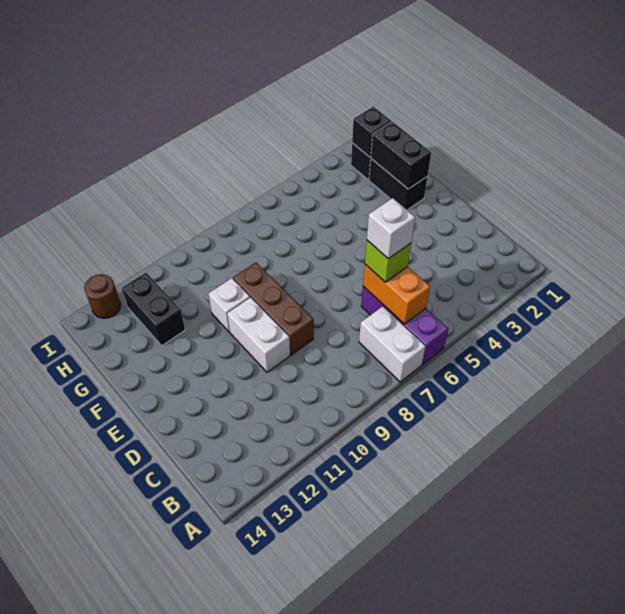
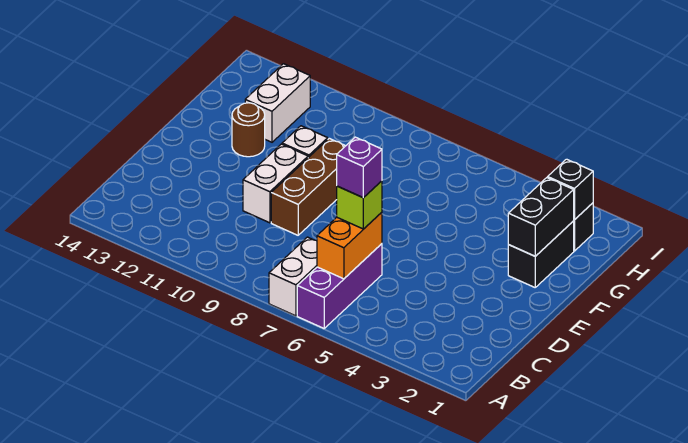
white 1x1 brick [367,198,415,259] -> purple 1x1 brick [337,137,382,198]
black 1x2 brick [122,273,185,346] -> white 1x2 brick [245,64,310,142]
brown 1x1 round brick [84,274,121,318] -> brown 1x1 round brick moved to [232,103,265,157]

